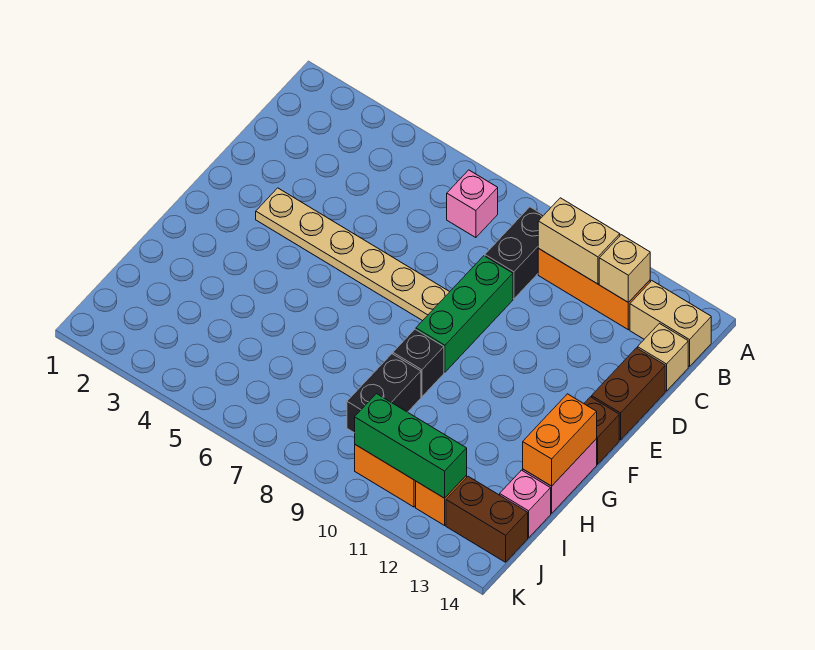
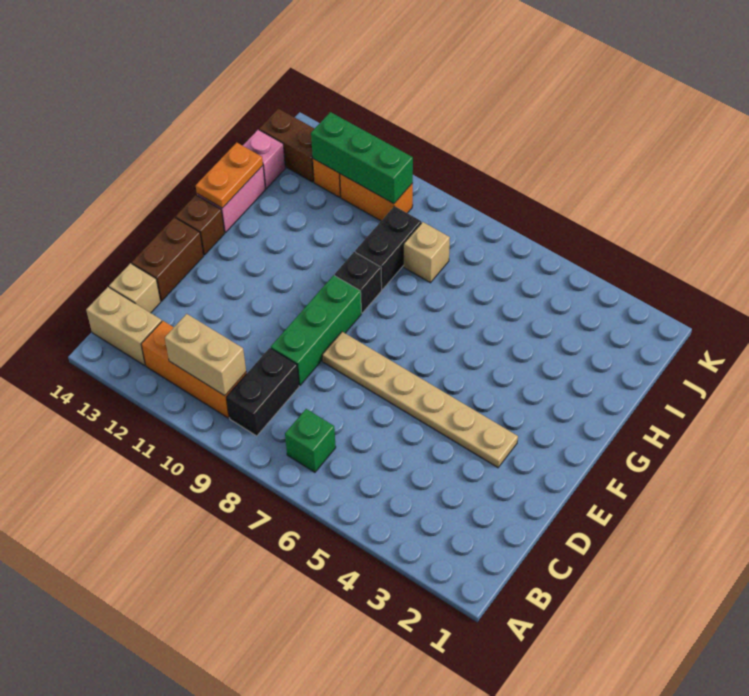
pink 1x1 brick [447,170,498,238] -> green 1x1 brick [285,409,336,472]
tan 1x1 brick [599,235,650,303] -> tan 1x1 brick moved to [404,222,450,283]
orange 1x2 brick [523,394,597,486] -> orange 1x2 plate [196,143,263,208]

